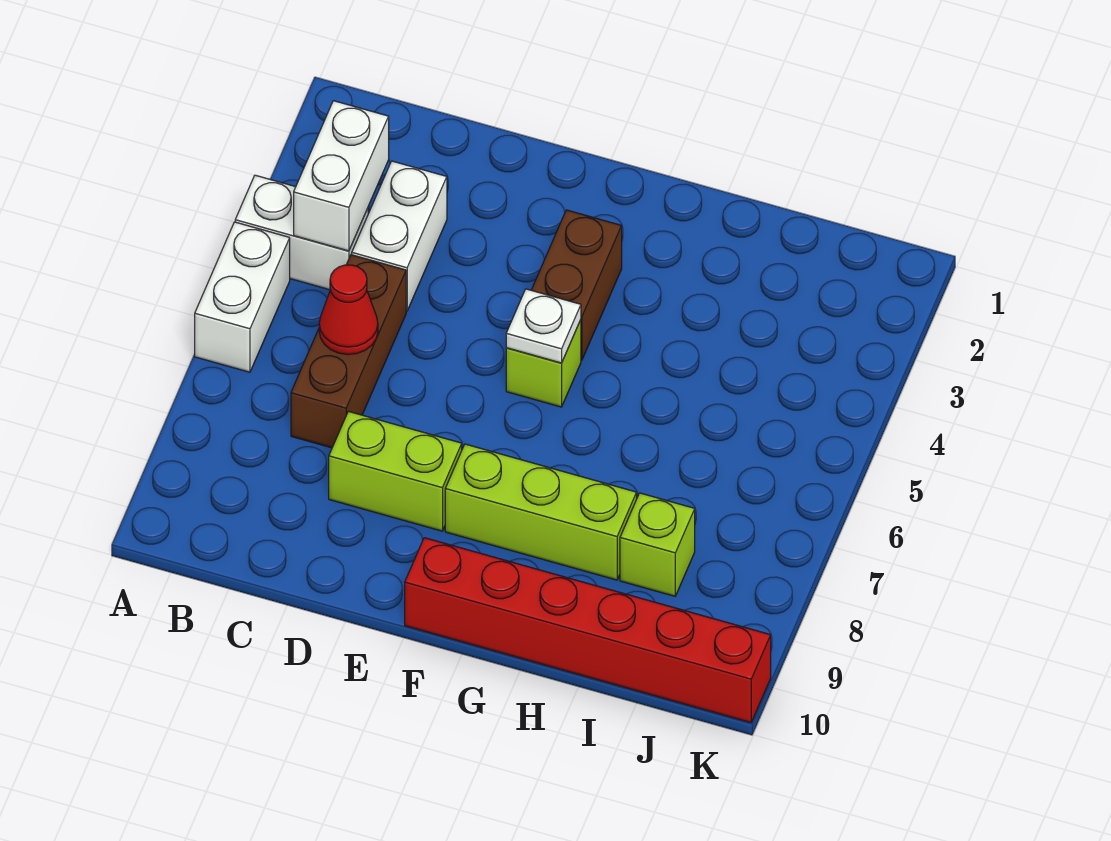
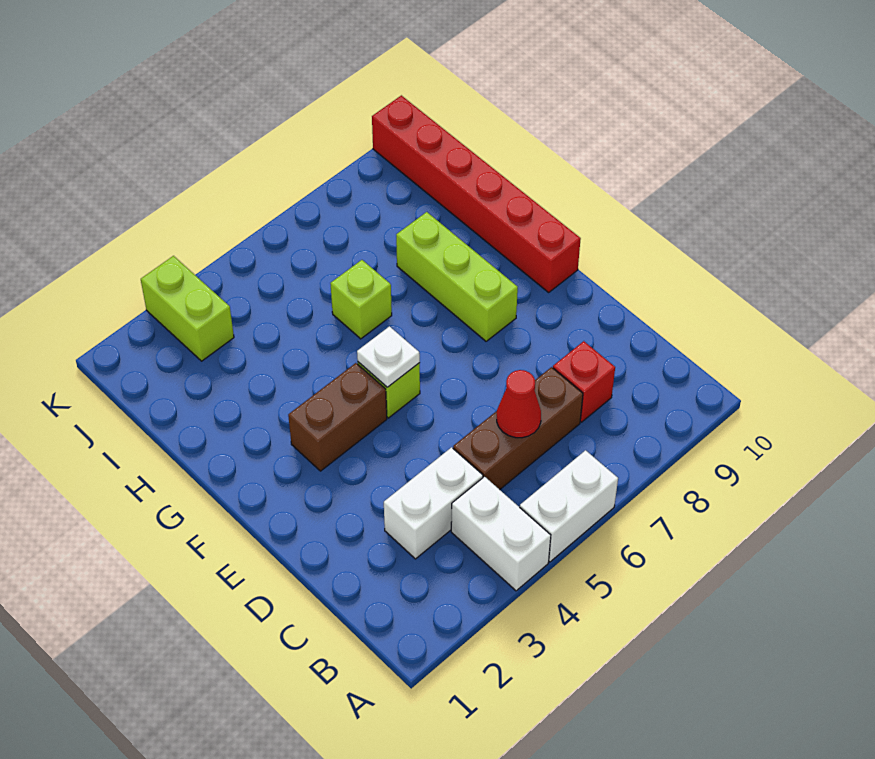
white 1x2 brick [294,101,389,251] -> none
none -> red 1x1 brick [553,341,615,422]
lime 1x2 brick [329,411,462,531] -> lime 1x2 brick moved to [141,256,234,361]
lime 1x1 brick [620,493,695,596] -> lime 1x1 brick moved to [330,260,392,339]

